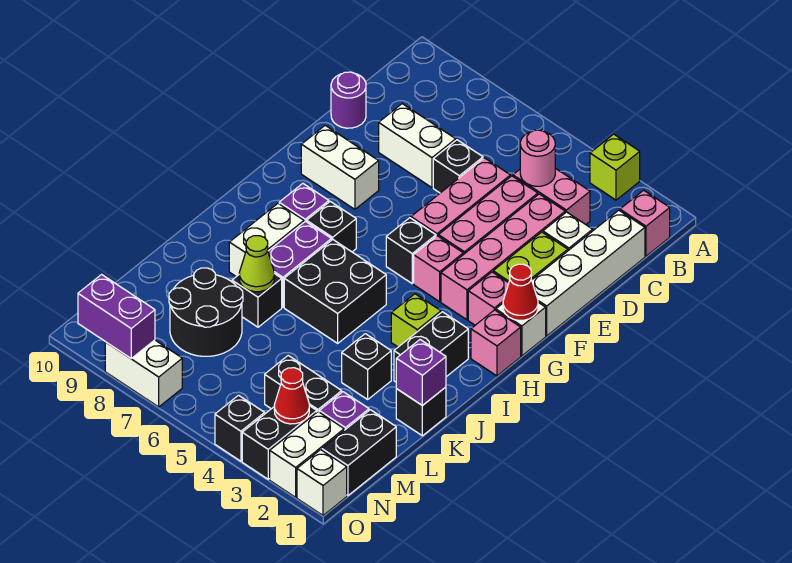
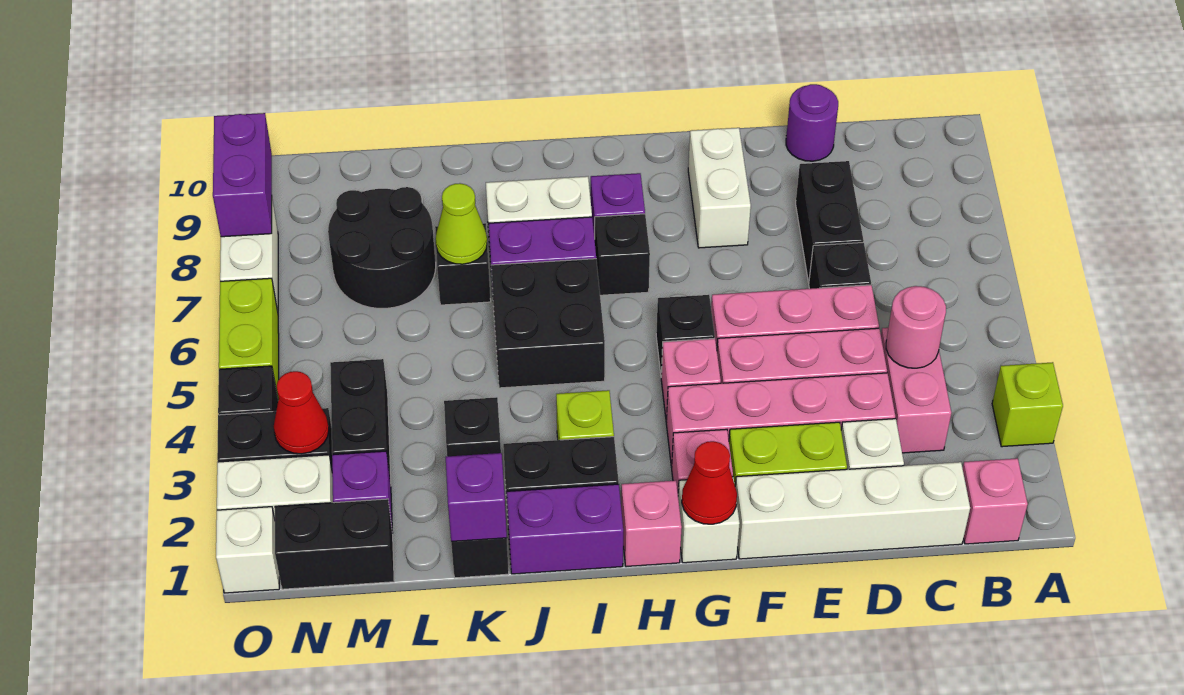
white 1x2 brick [379,104,456,188] -> black 1x2 brick [796,161,864,282]
none -> purple 1x2 brick [507,484,623,574]
none -> lime 1x2 brick [219,278,279,399]

